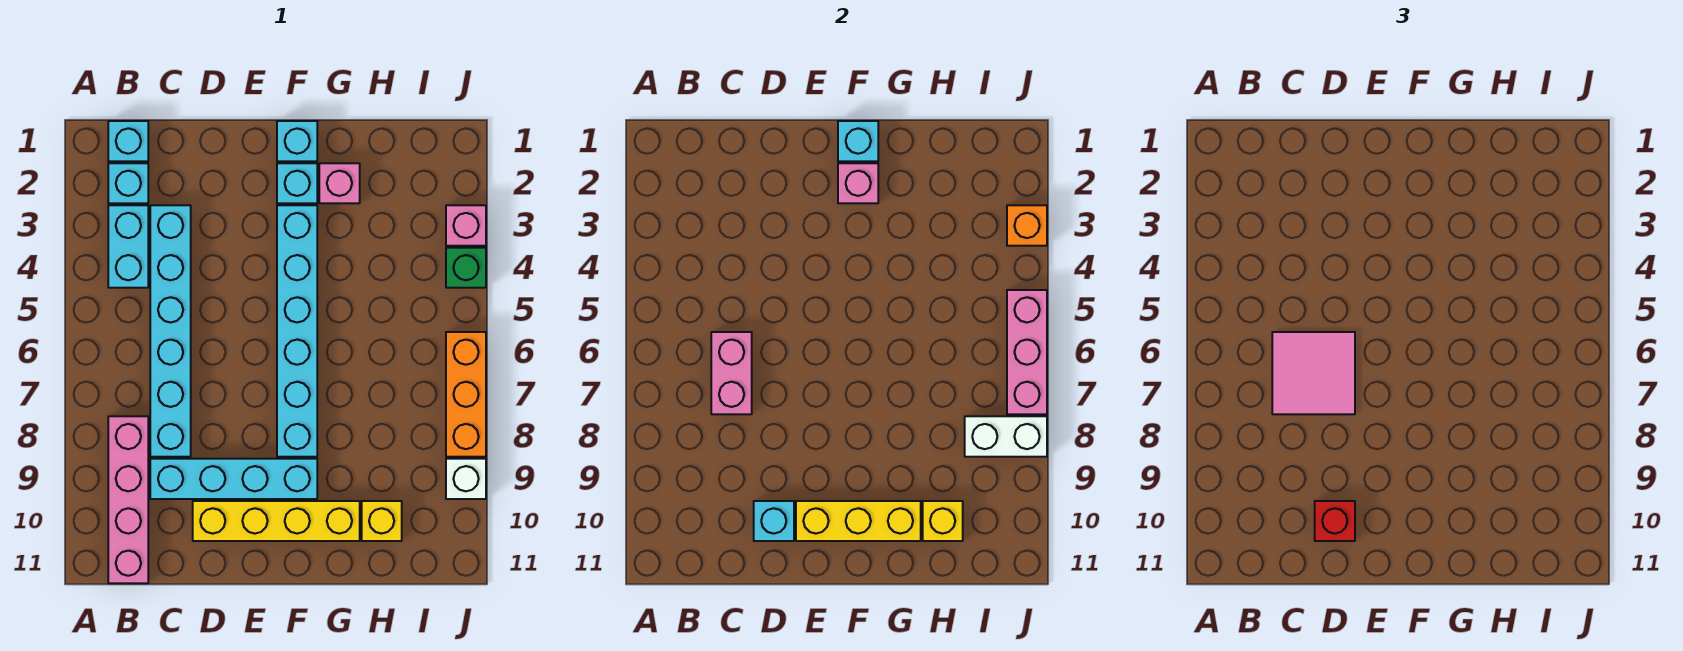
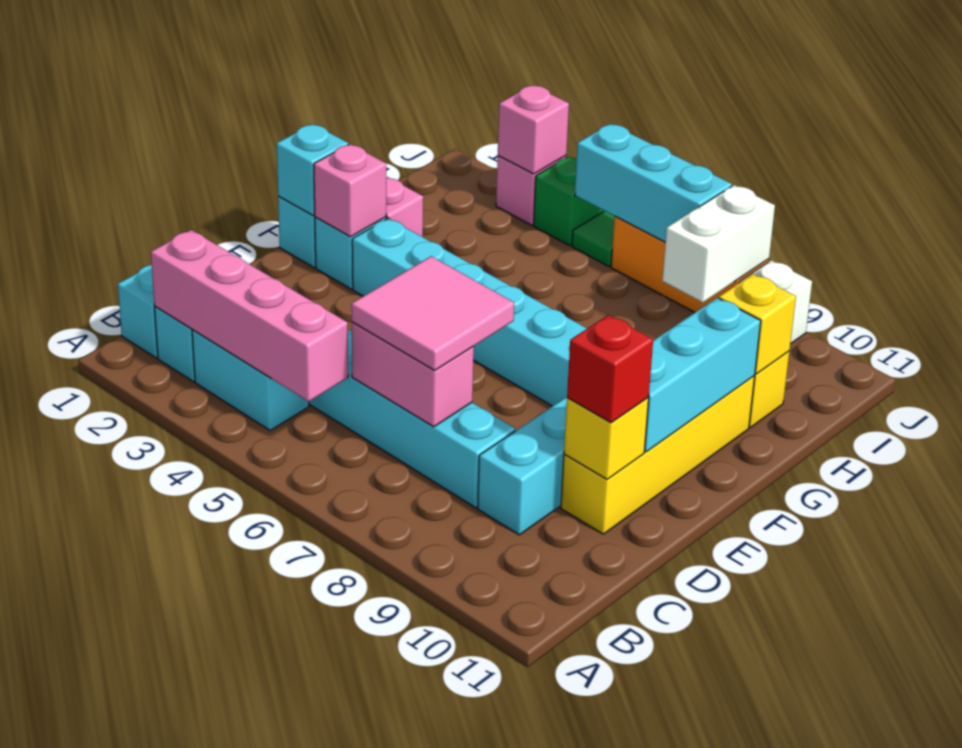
pink 1x4 brick [108,416,148,583] -> pink 1x4 brick moved to [151,230,348,401]
cyan 1x1 brick [754,501,794,541] -> yellow 1x1 brick [564,398,649,479]
yellow 1x3 brick [796,501,921,541] -> cyan 1x3 brick [644,298,761,452]
orange 1x1 brick [1007,205,1047,246] -> pink 1x1 brick [498,85,569,174]
none -> green 1x1 tile [572,211,615,266]
pink 1x3 brick [1007,290,1047,414] -> cyan 1x3 brick [575,124,732,242]

